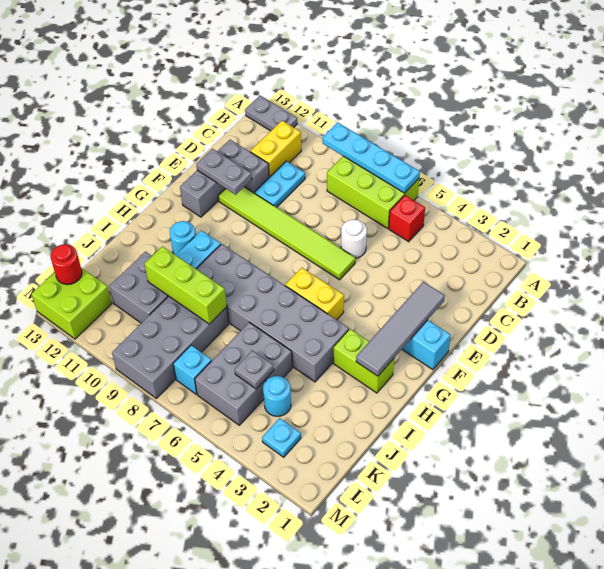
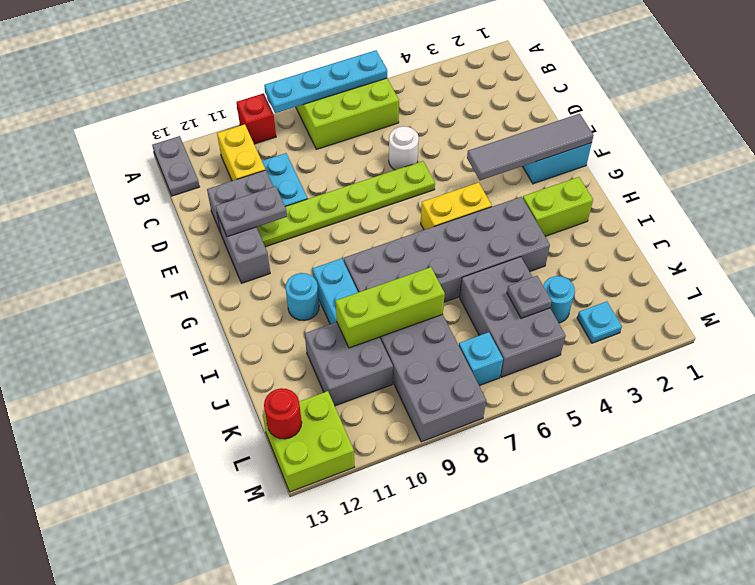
grey 1x2 plate [245,96,298,131] -> grey 1x2 plate turned to [152,136,200,196]
red 1x1 brick [389,195,425,242] -> red 1x1 brick moved to [237,93,276,144]
grey 1x4 tile [356,282,445,376] -> grey 1x4 tile turned to [467,114,594,180]
lime 1x6 tile [218,187,355,280] -> lime 1x6 plate [257,161,435,247]

